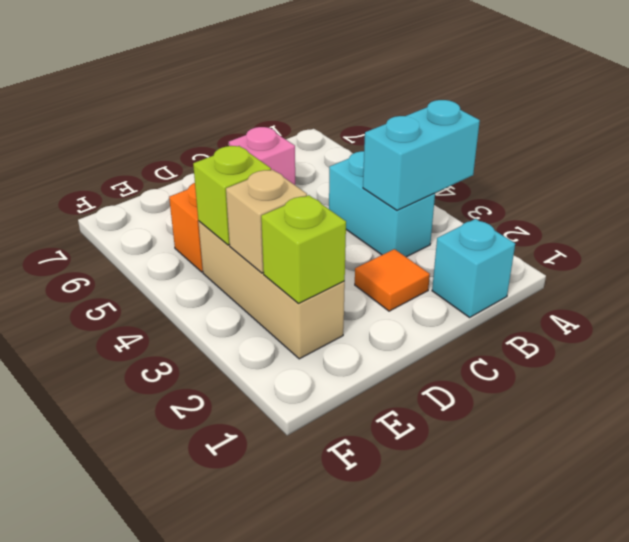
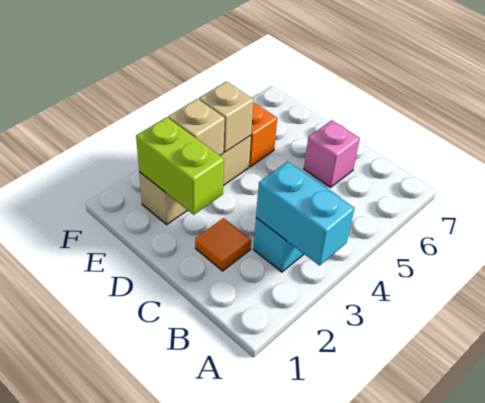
cyan 1x1 brick [432,219,515,317] -> none
lime 1x1 brick [261,195,346,303] -> lime 1x2 brick [136,117,224,215]
lime 1x1 brick [193,146,271,245] -> tan 1x1 brick [199,82,253,152]

